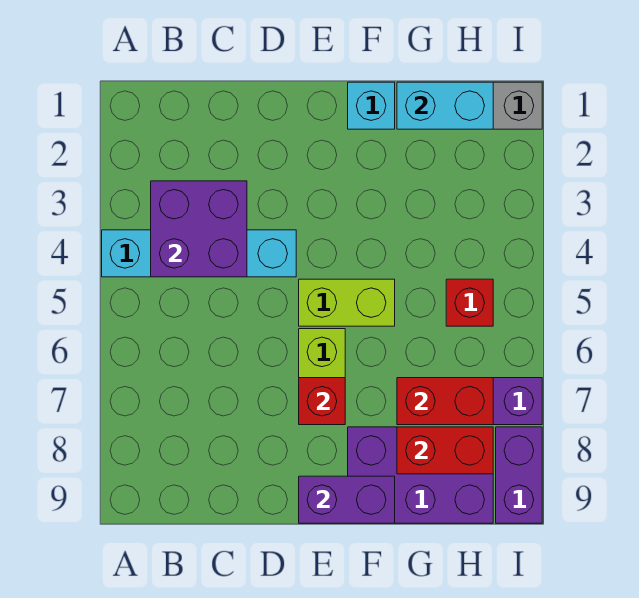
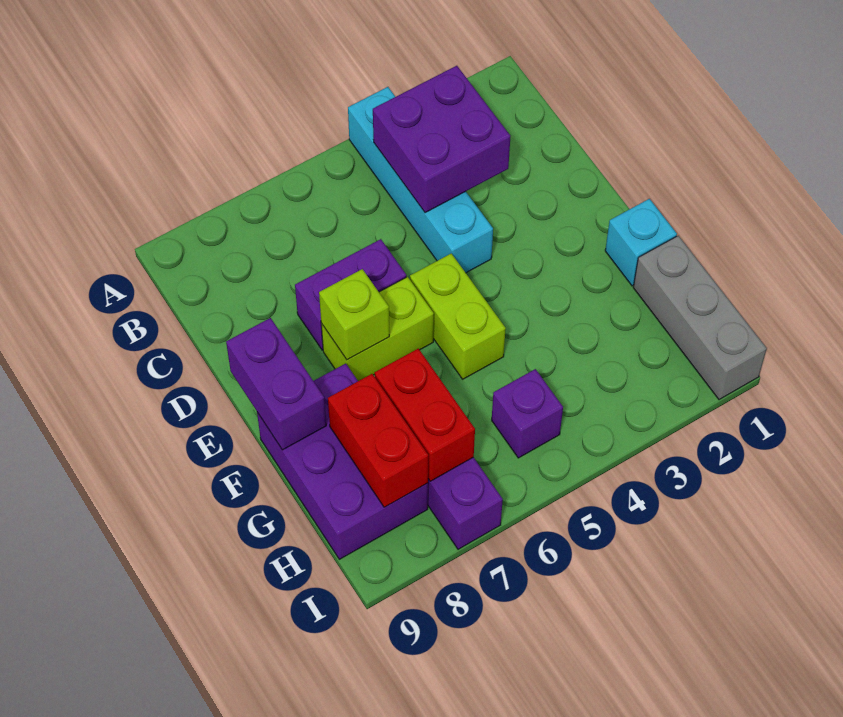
red 1x1 brick [299,378,345,425] -> lime 1x1 brick [319,269,389,360]
cyan 1x2 brick [397,82,493,129] -> none
red 1x1 brick [446,279,493,326] -> purple 1x1 brick [492,369,563,458]
purple 1x2 brick [496,427,542,523] -> purple 1x2 brick moved to [295,239,406,350]

